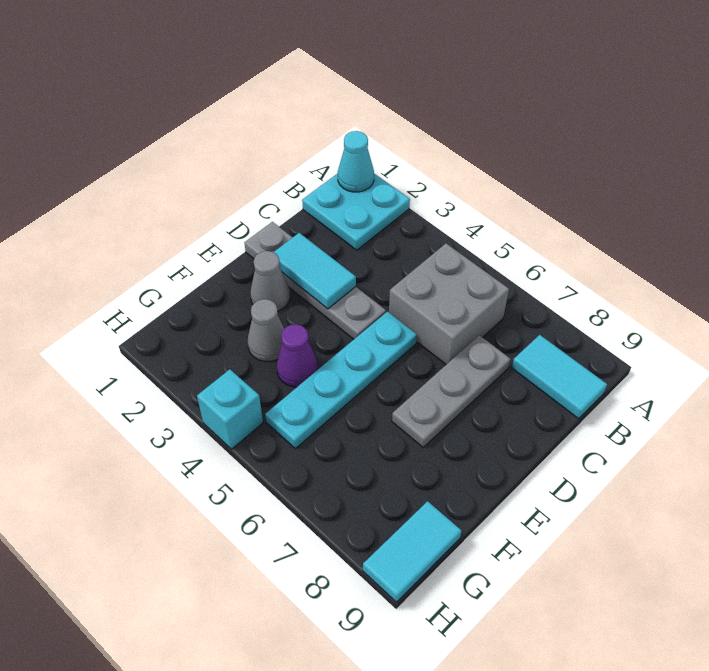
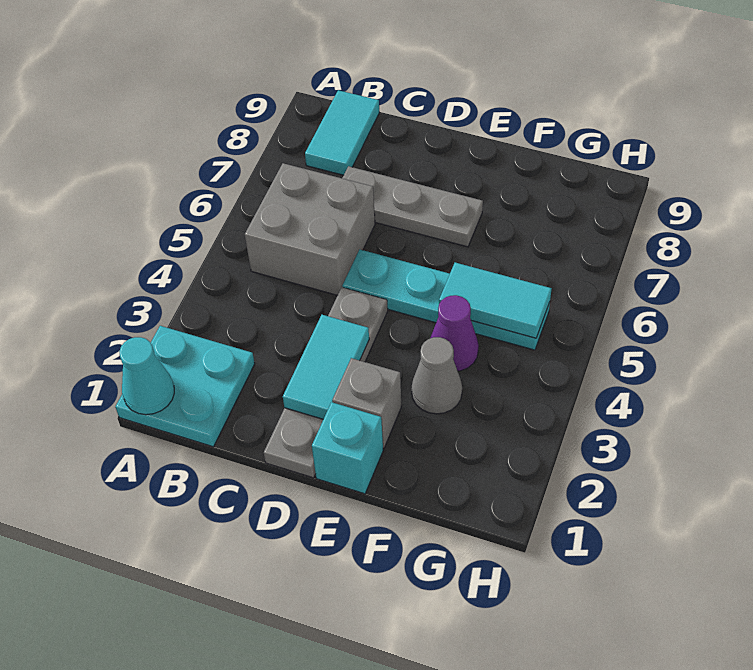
grey 1x1 cone [250,251,290,311] -> grey 1x1 brick [332,358,401,448]
cyan 1x2 tile [363,501,462,602] -> cyan 1x2 tile moved to [439,263,552,338]
cyan 1x1 brick [197,369,263,449] -> cyan 1x1 brick moved to [312,402,383,494]

